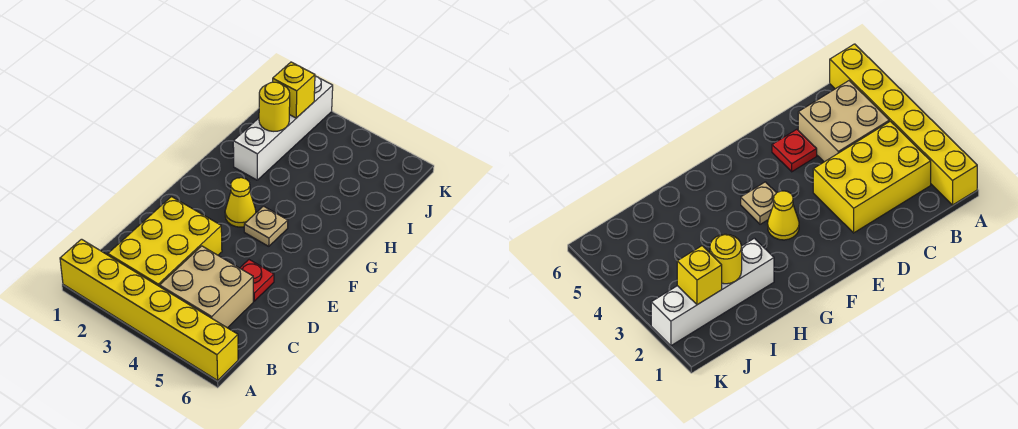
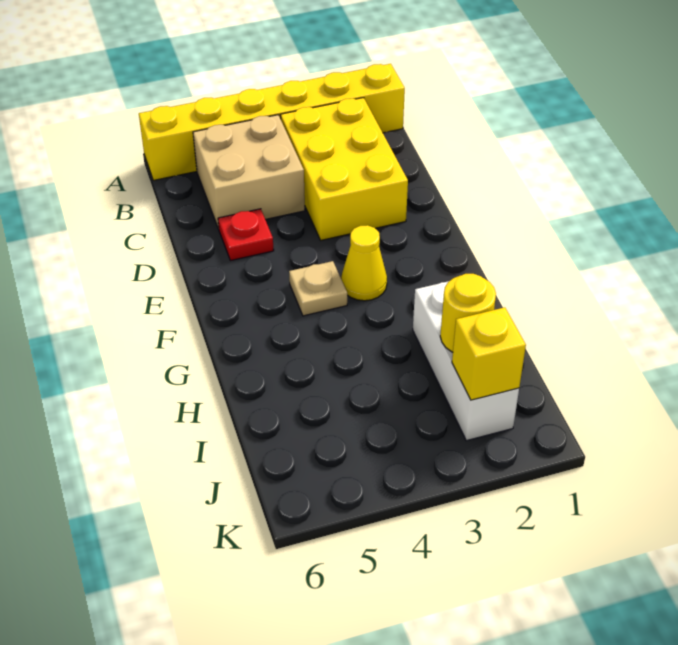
white 1x4 brick [233,76,333,180] -> white 1x3 brick [413,281,519,441]

